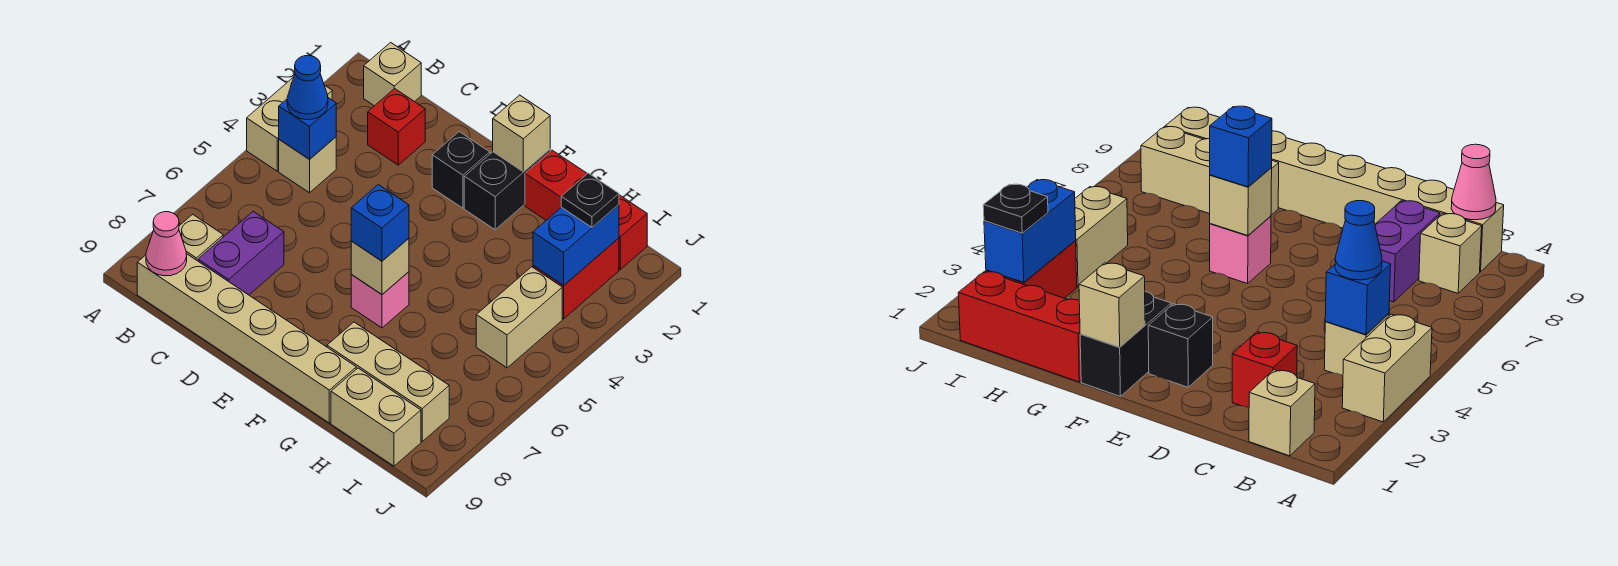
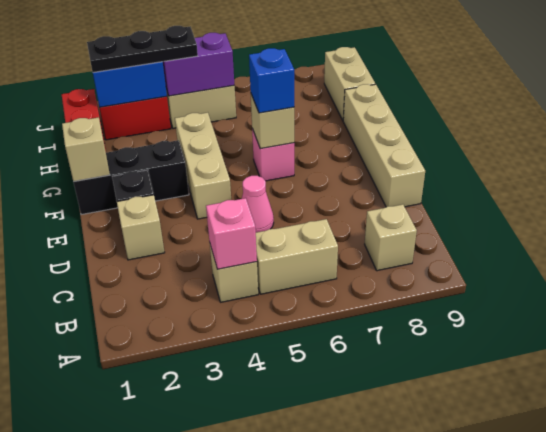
tan 1x2 brick [247,77,332,171] -> tan 1x2 brick moved to [256,219,338,294]
tan 1x1 brick [364,42,421,106] -> tan 1x1 brick moved to [117,195,165,260]
blue 1x1 brick [279,98,336,159] -> pink 1x1 brick [206,198,257,269]
blue 1x1 cone [287,56,328,120] -> none
tan 1x6 brick [137,254,356,423] -> tan 1x4 brick [343,84,425,207]
pink 1x1 cone [146,212,187,276] -> pink 1x1 cone moved to [242,176,274,232]
red 1x1 brick [368,88,425,165] -> none
purple 1x2 brick [198,211,284,295] -> purple 1x2 brick moved to [163,33,234,96]
black 1x2 brick [464,149,550,230] -> black 1x3 brick [74,140,189,215]
tan 1x3 brick [327,322,449,441] -> tan 1x3 brick moved to [175,113,231,219]
black 1x1 plate [561,173,619,227] -> black 1x3 plate [87,26,198,72]

